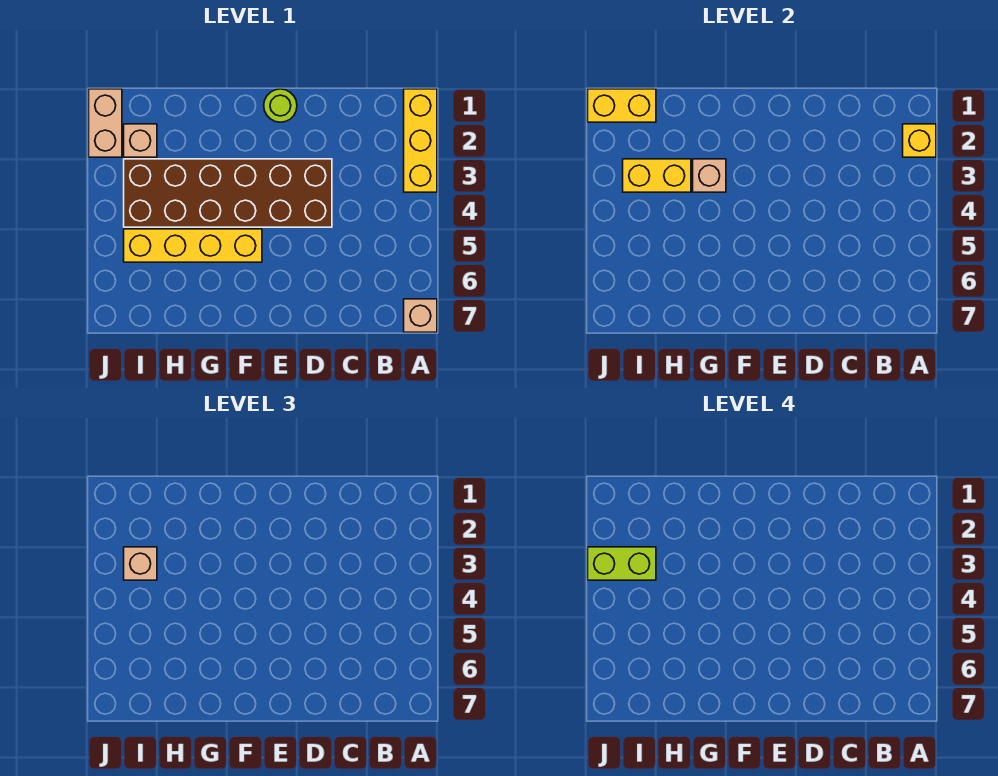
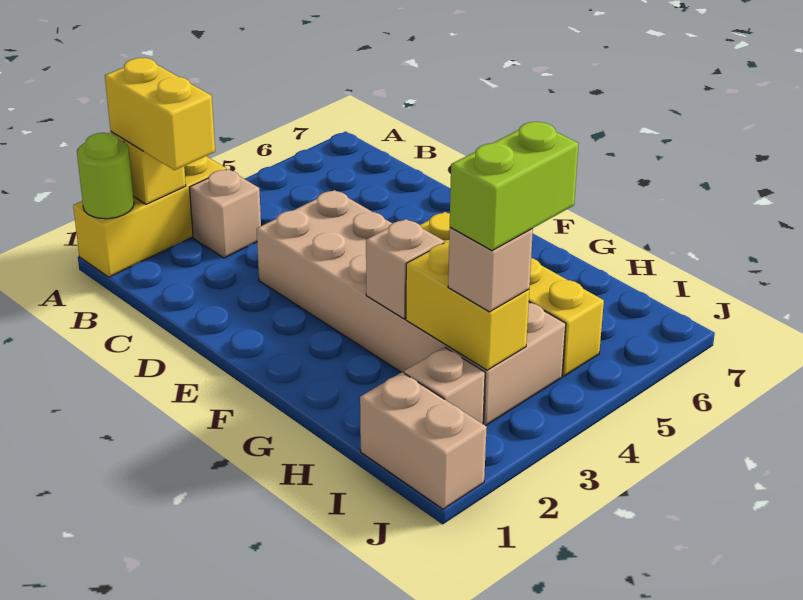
tan 1x1 brick [404,299,437,332] -> tan 1x1 brick moved to [189,169,261,258]
brown 2x6 brick [124,159,332,227] -> tan 2x6 brick [257,190,566,426]
lime 1x1 round brick [264,89,297,122] -> lime 1x1 round brick moved to [77,133,134,219]
yellow 1x2 brick [588,89,656,122] -> yellow 1x2 brick moved to [105,58,215,170]
lime 1x2 brick [588,547,656,580] -> lime 1x2 brick turned to [450,122,579,251]
tan 1x2 brick [89,89,122,157] -> tan 1x2 brick turned to [360,372,487,509]

